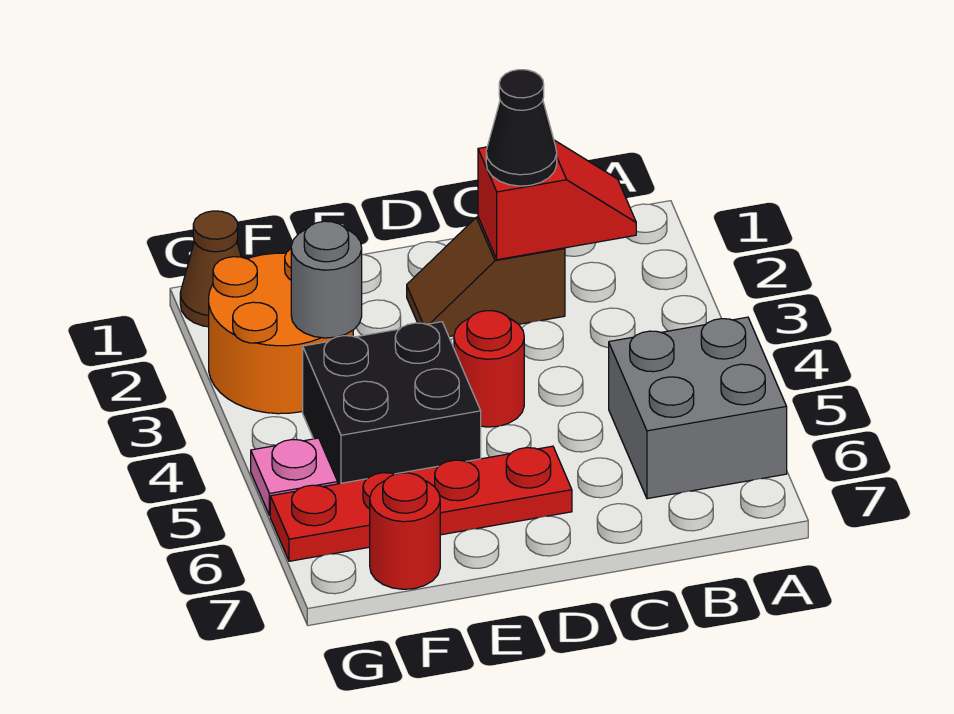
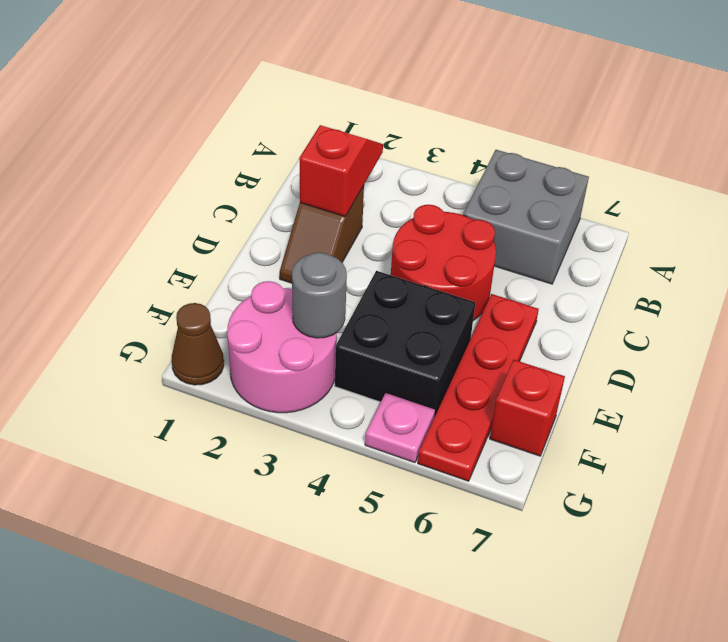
black 1x1 cone [486,70,557,186] -> none
red 1x1 round brick [454,311,524,427] -> red 2x2 round brick [391,205,496,321]
orange 2x2 round brick [209,249,353,414] -> pink 2x2 round brick [227,281,337,413]
red 1x1 round brick [370,473,440,589] -> red 1x1 brick [490,360,565,456]

